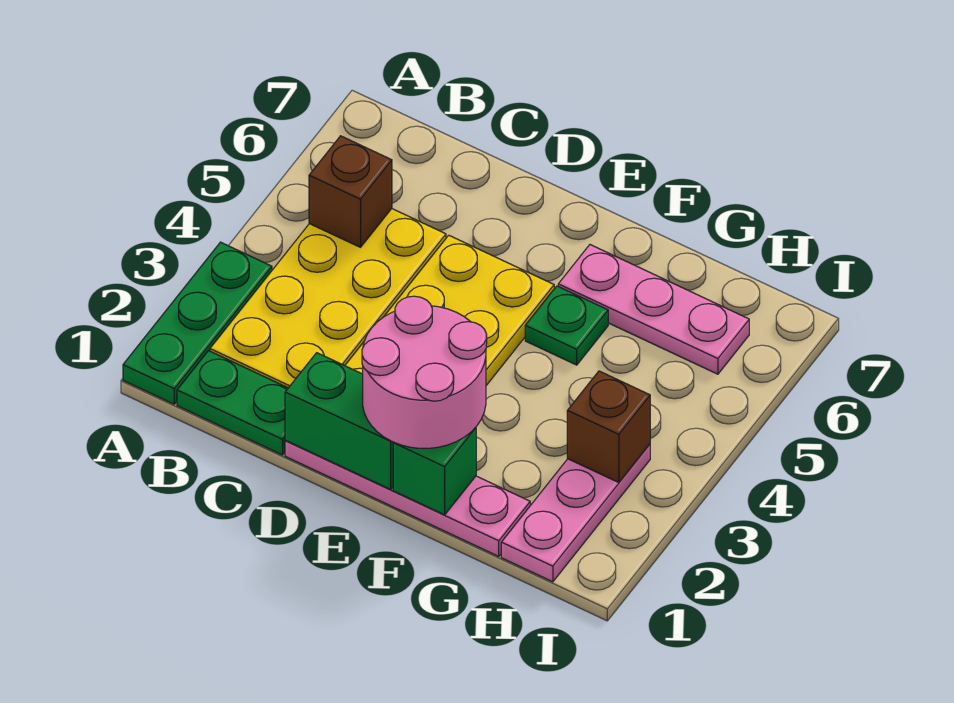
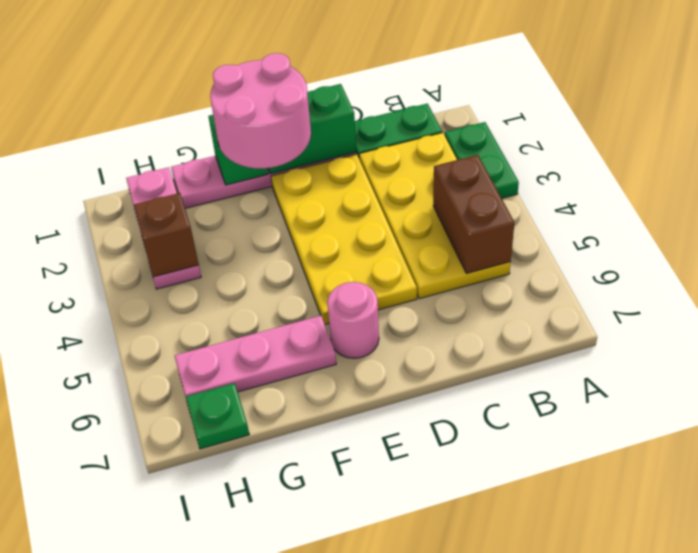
green 1x3 plate [123,242,272,404] -> green 1x2 plate [445,122,519,198]
brown 1x1 brick [309,136,392,247] -> brown 1x2 brick [433,155,514,273]
none -> pink 1x1 round brick [327,282,379,358]
green 1x1 plate [525,286,608,365] -> green 1x1 plate moved to [186,383,249,449]

